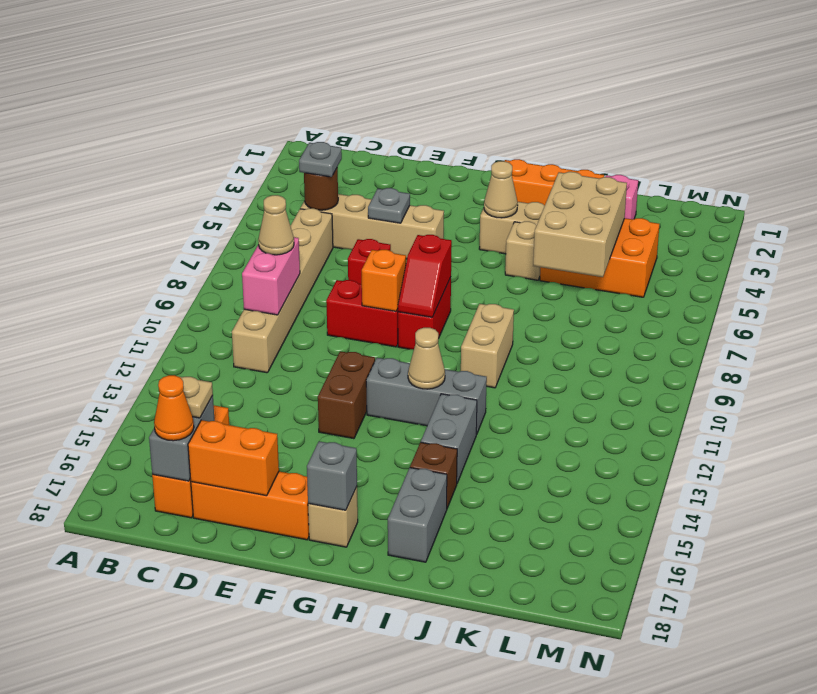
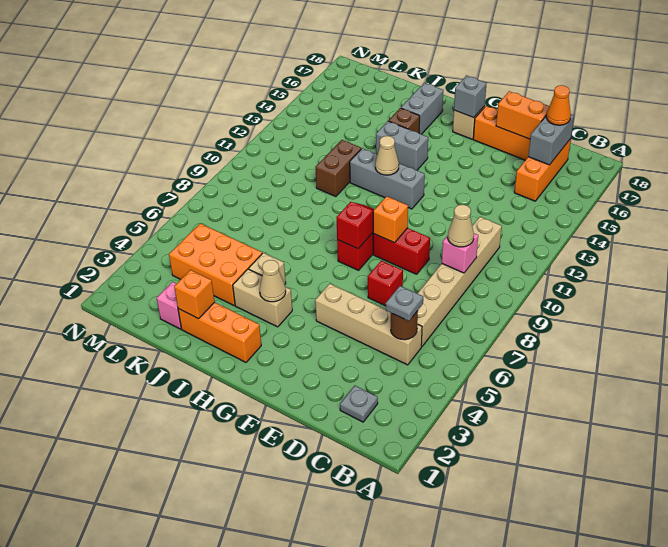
pink 1x2 brick [242,237,300,315] -> pink 1x1 brick [442,233,478,273]
tan 1x1 plate [178,376,213,418] -> none
grey 1x1 plate [368,188,410,223] -> grey 1x1 plate moved to [340,386,378,422]
brown 1x2 brick [318,351,375,439] -> brown 1x2 brick moved to [315,140,361,197]
tan 1x2 brick [461,304,514,388] -> none
grey 1x2 brick [421,394,477,483] -> grey 1x2 brick turned to [376,121,428,170]
none -> orange 1x1 brick [174,270,215,319]
tan 2x3 brick [533,172,627,277] -> none

